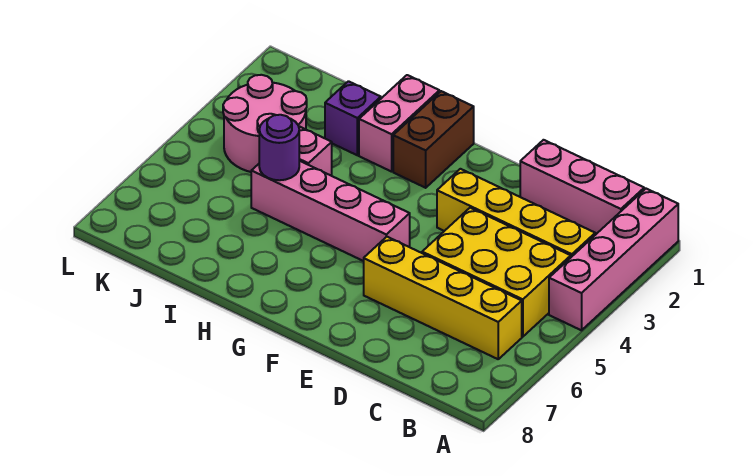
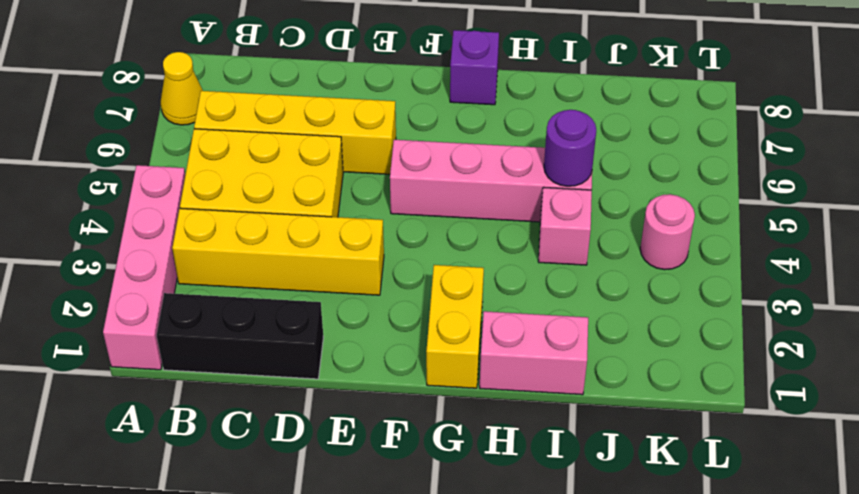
none -> yellow 1x1 cone [161,52,203,125]
pink 1x3 brick [520,140,644,235] -> black 1x3 brick [157,293,323,379]
brown 1x2 brick [393,91,474,188] -> yellow 1x2 brick [426,265,484,388]
pink 1x2 brick [359,75,439,172] -> pink 1x2 brick turned to [480,311,588,395]
purple 1x1 brick [325,81,381,155] -> purple 1x1 brick moved to [450,30,499,105]
pink 2x2 round brick [223,75,307,172] -> pink 1x1 round brick [640,194,695,270]

